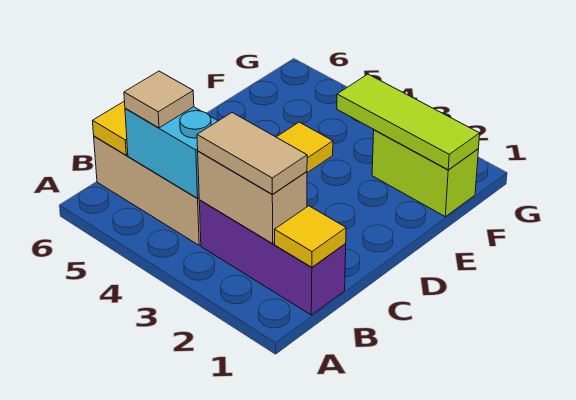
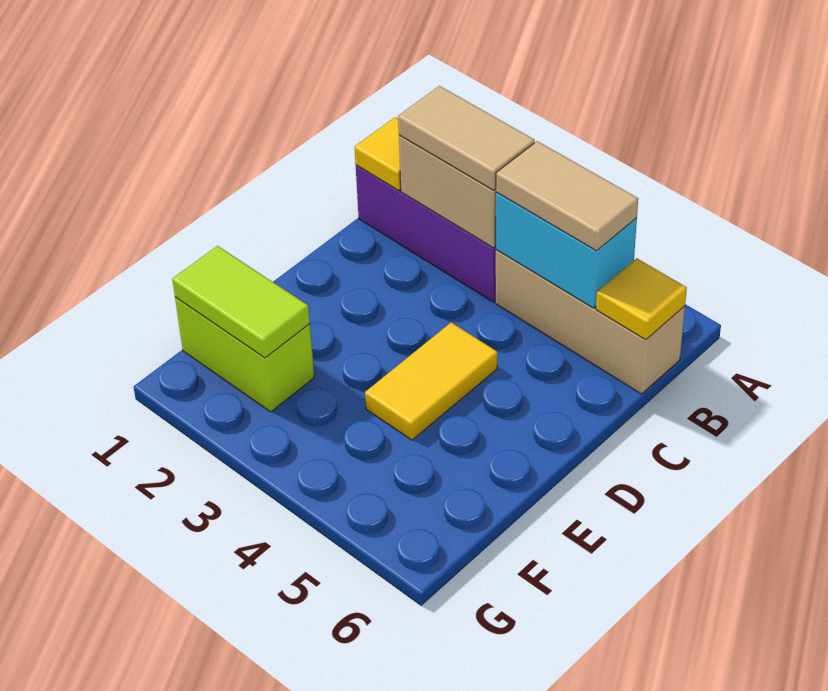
tan 1x1 tile [124,71,194,128] -> tan 1x2 tile [496,141,638,251]
lime 1x3 tile [337,74,480,170] -> lime 1x2 tile [172,246,310,358]

